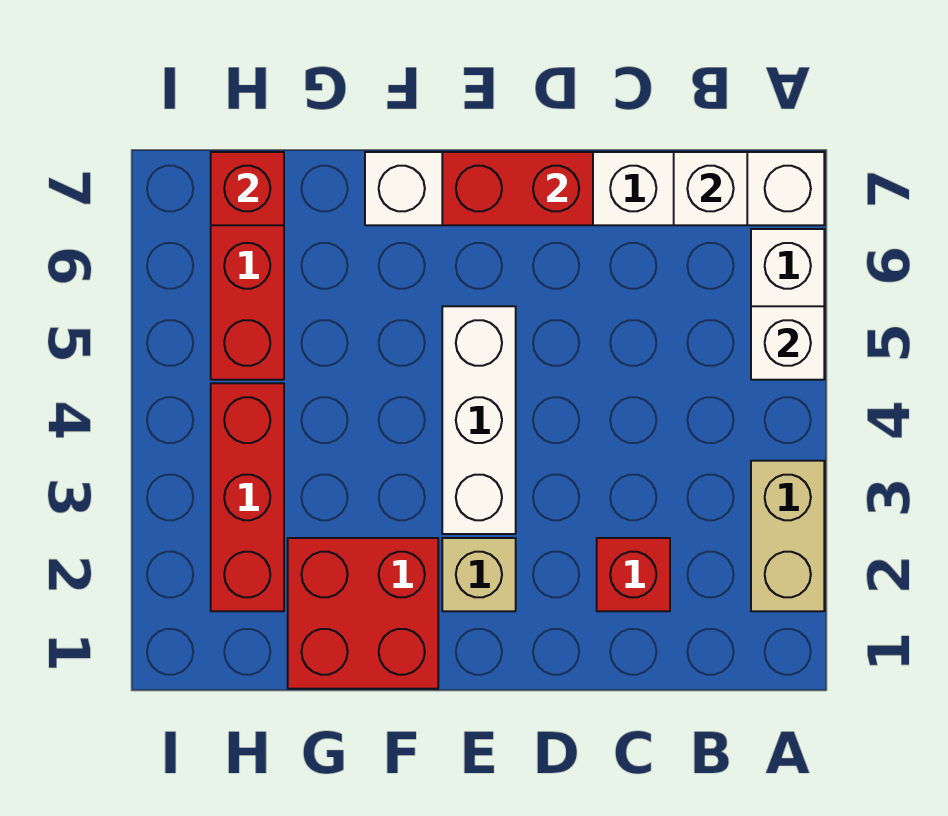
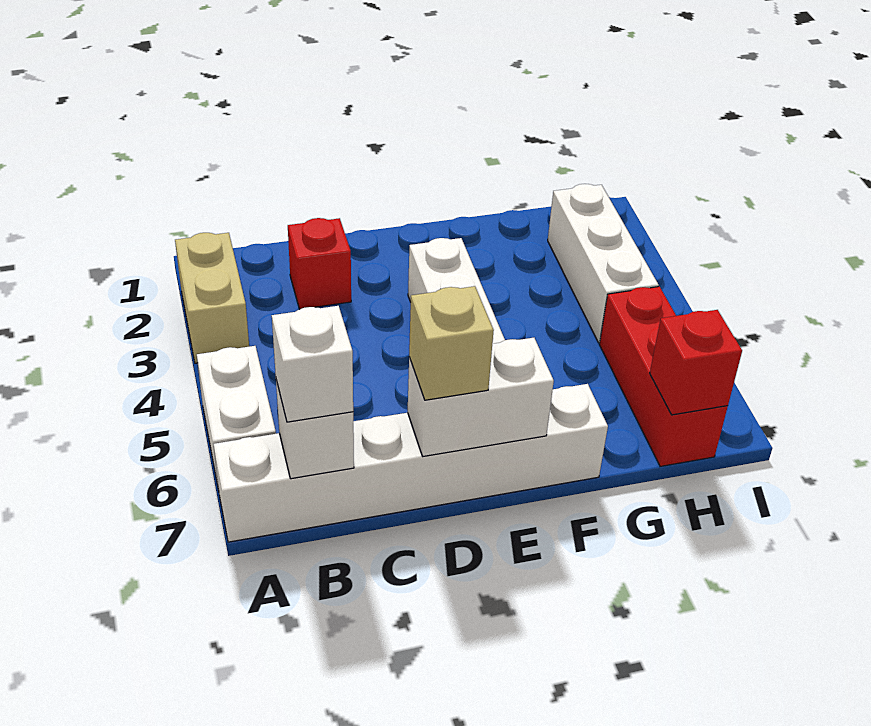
white 1x1 brick [751,306,824,380] -> white 1x1 brick moved to [272,306,353,422]
red 1x2 brick [442,152,593,225] -> white 1x2 brick [408,338,554,456]
tan 1x1 brick [442,538,516,611] -> tan 1x1 brick moved to [409,286,494,400]
red 2x2 brick [288,538,438,689] -> none
red 1x3 brick [211,383,284,611] -> white 1x3 brick [548,184,659,343]

